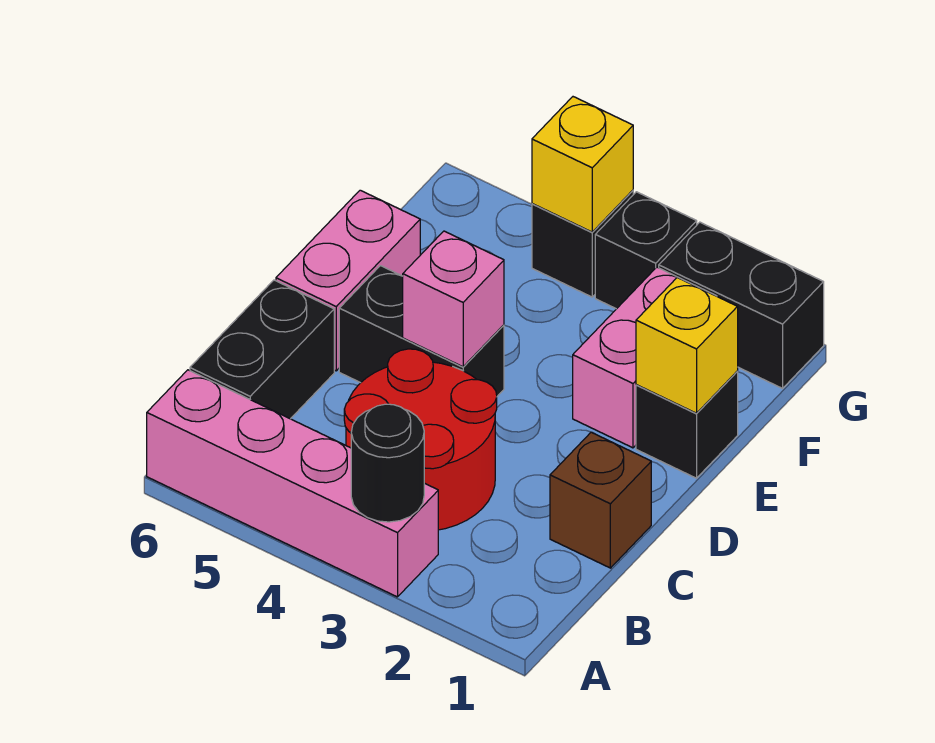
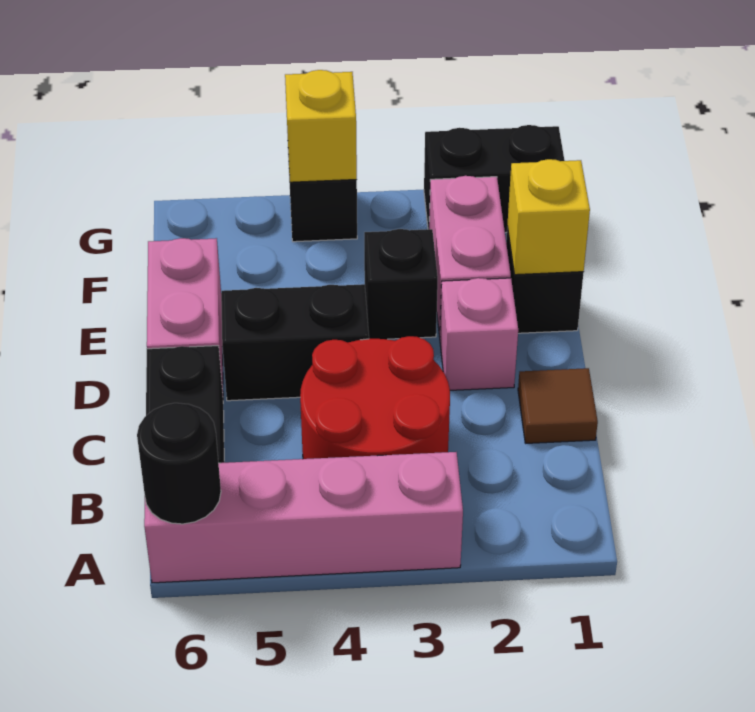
black 1x1 round brick [351,404,424,522] -> black 1x1 round brick moved to [137,403,221,524]
brown 1x1 brick [550,432,651,568] -> brown 1x1 tile [518,368,598,443]
pink 1x1 brick [403,231,504,367] -> pink 1x1 brick moved to [440,278,518,390]
black 1x1 brick [595,192,697,309] -> black 1x1 brick moved to [364,229,438,339]

